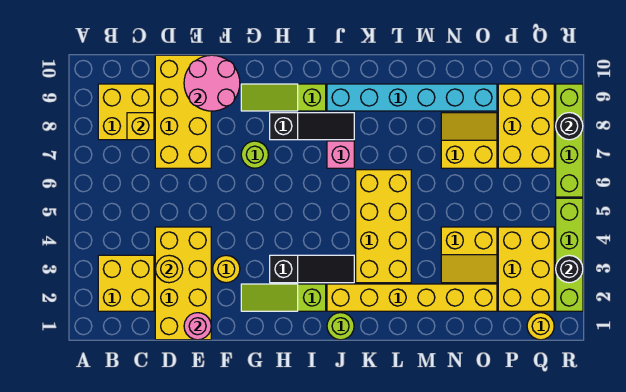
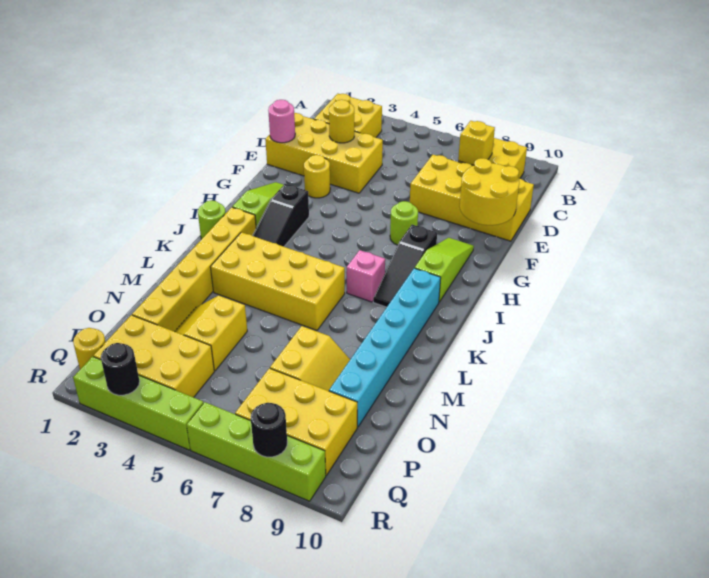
pink 2x2 round brick [184,55,240,111] -> yellow 2x2 round brick [460,158,519,225]

